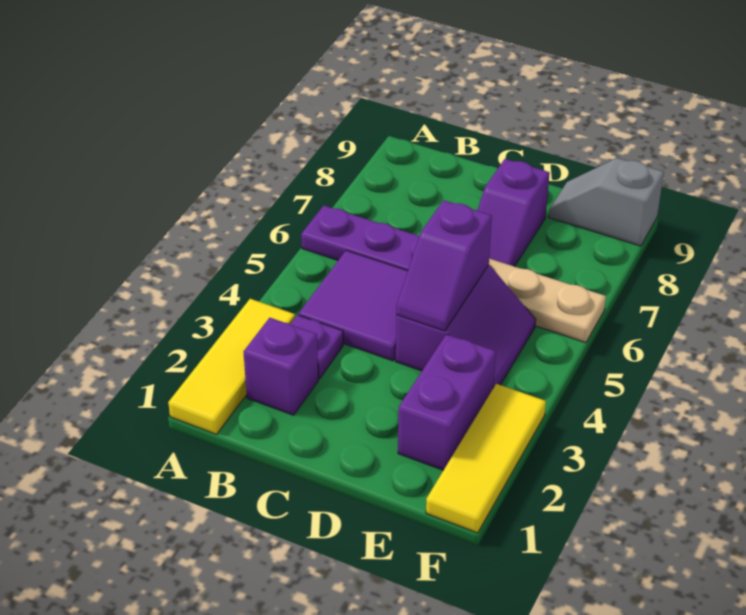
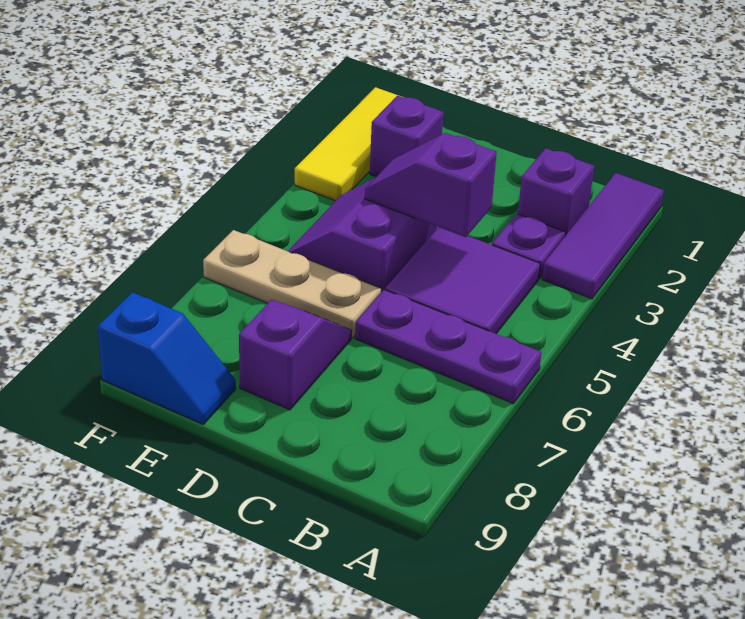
yellow 1x3 tile [168,299,295,434] -> purple 1x3 tile [542,173,664,299]
purple 1x2 slope [396,200,492,331] -> purple 1x2 slope turned to [365,133,497,237]
purple 1x2 brick [398,334,496,470] -> purple 1x1 brick [370,96,444,177]
grey 1x2 slope [549,158,664,246] -> blue 1x2 slope [98,292,236,424]

